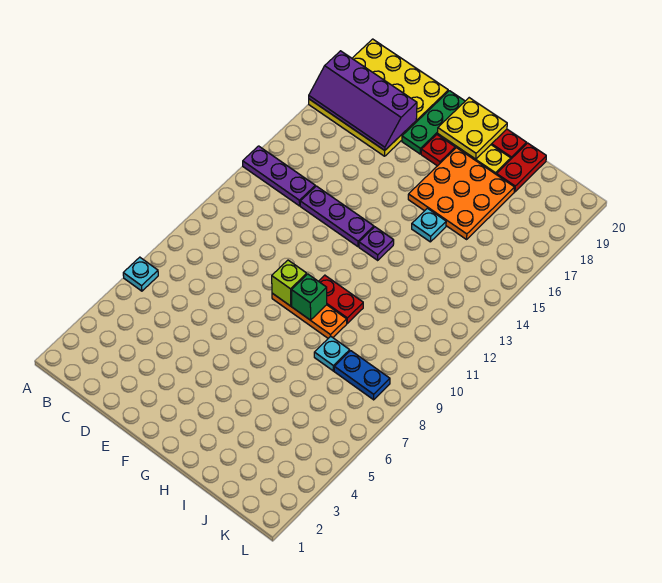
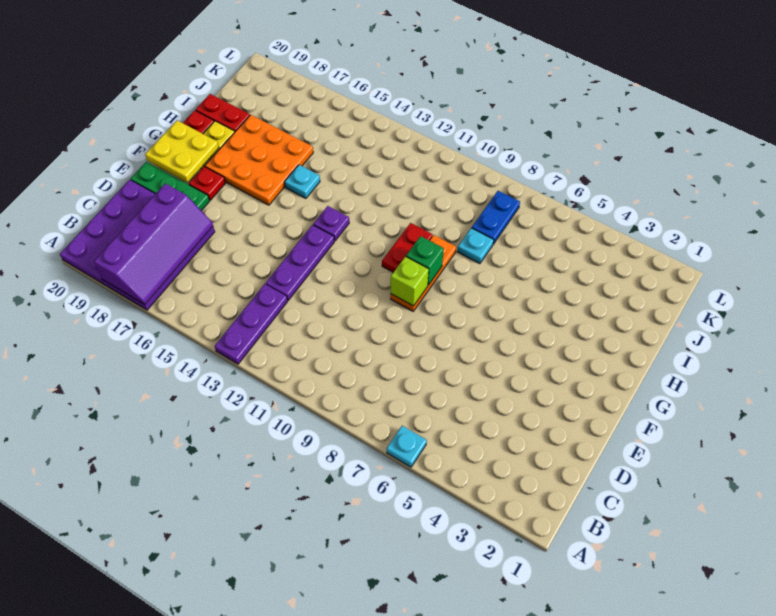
yellow 4x4 plate [309,39,448,156] -> purple 4x4 plate [60,180,215,310]

